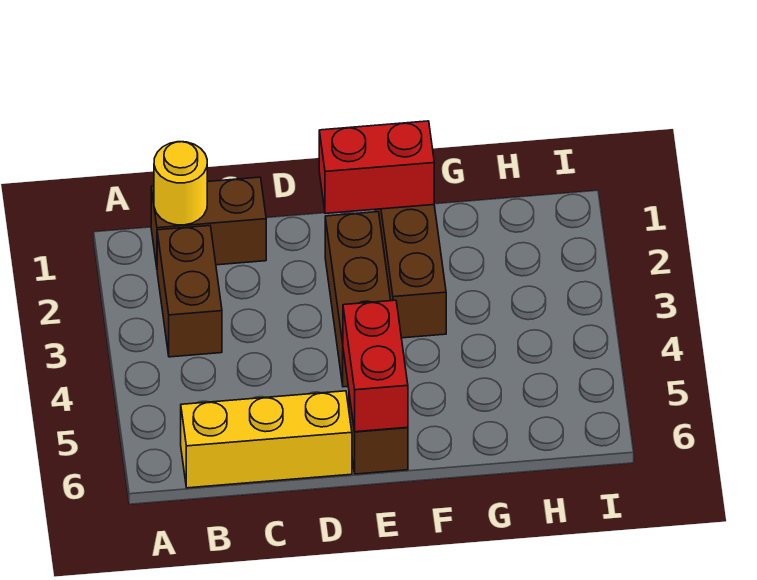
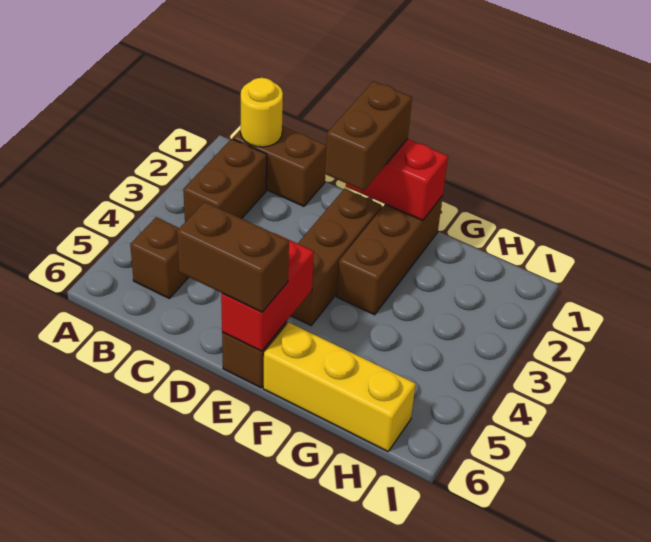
none -> brown 1x1 brick [130,217,189,298]
yellow 1x3 brick [181,391,352,488] -> yellow 1x3 brick moved to [263,323,416,451]
none -> brown 1x2 brick [177,202,289,312]
none -> brown 1x2 brick [325,81,412,191]

